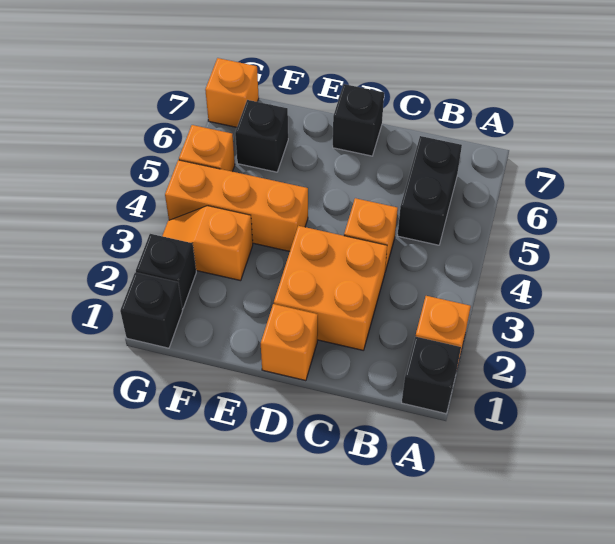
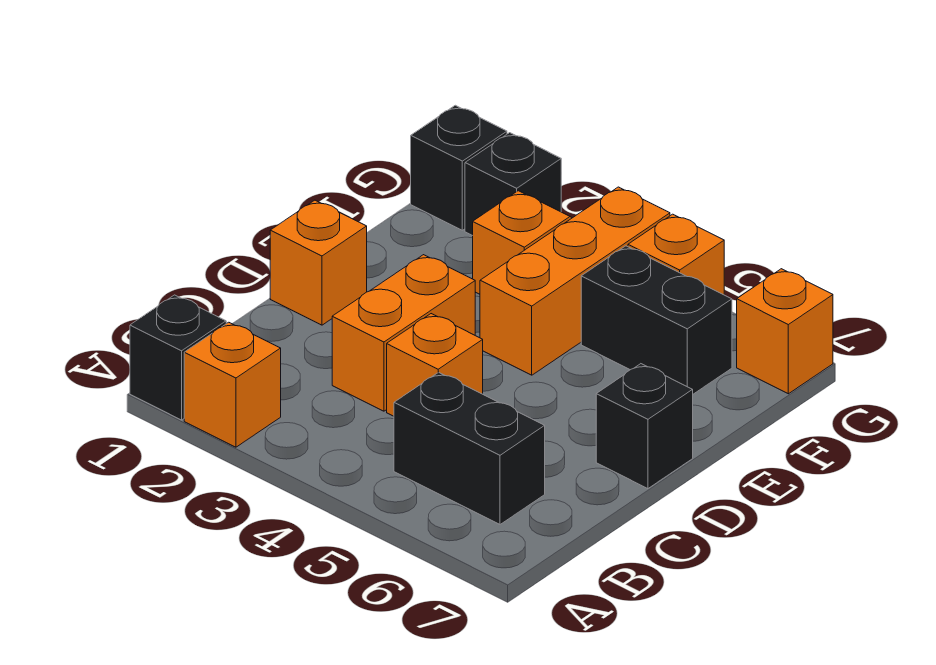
orange 2x2 brick [274,226,387,350] -> orange 1x2 brick [332,255,475,411]
black 1x1 brick [235,100,288,172] -> black 1x2 brick [581,246,732,394]

